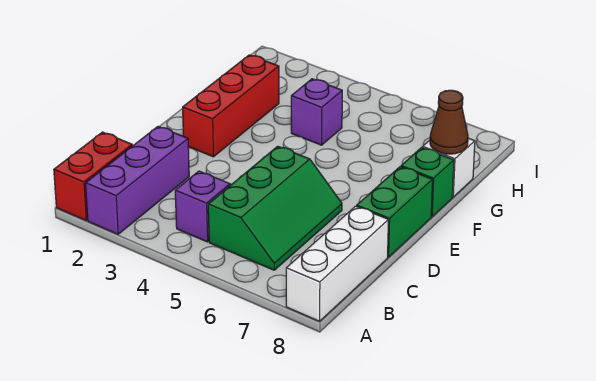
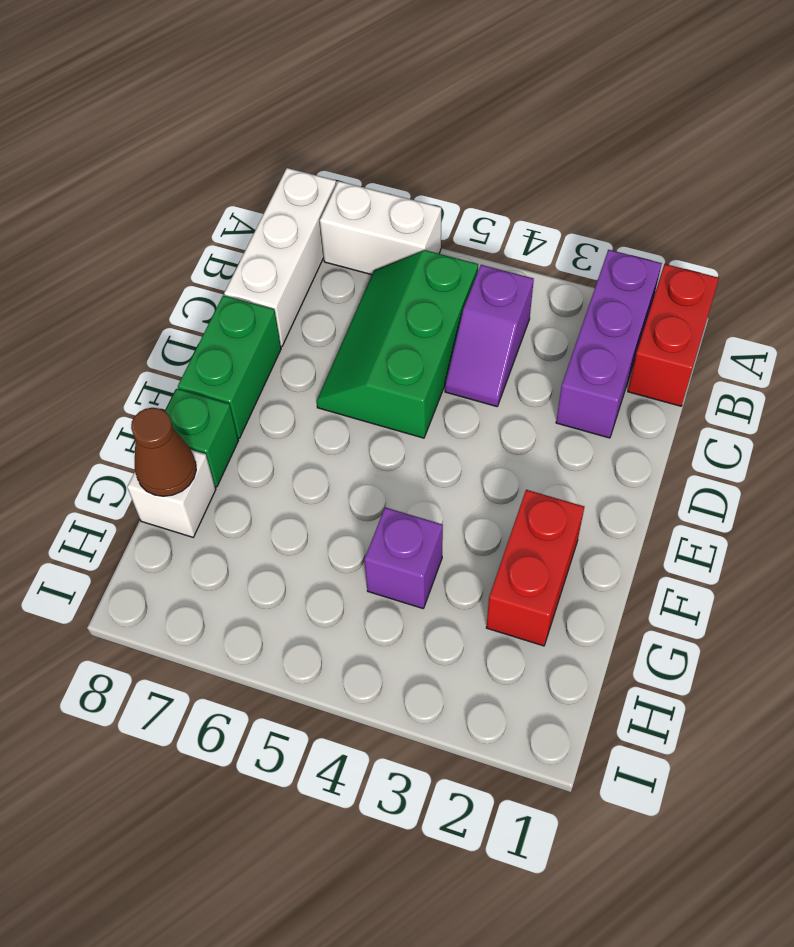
none -> white 1x2 brick [320,181,441,275]
red 1x3 brick [183,55,279,157] -> red 1x2 brick [486,490,584,646]

